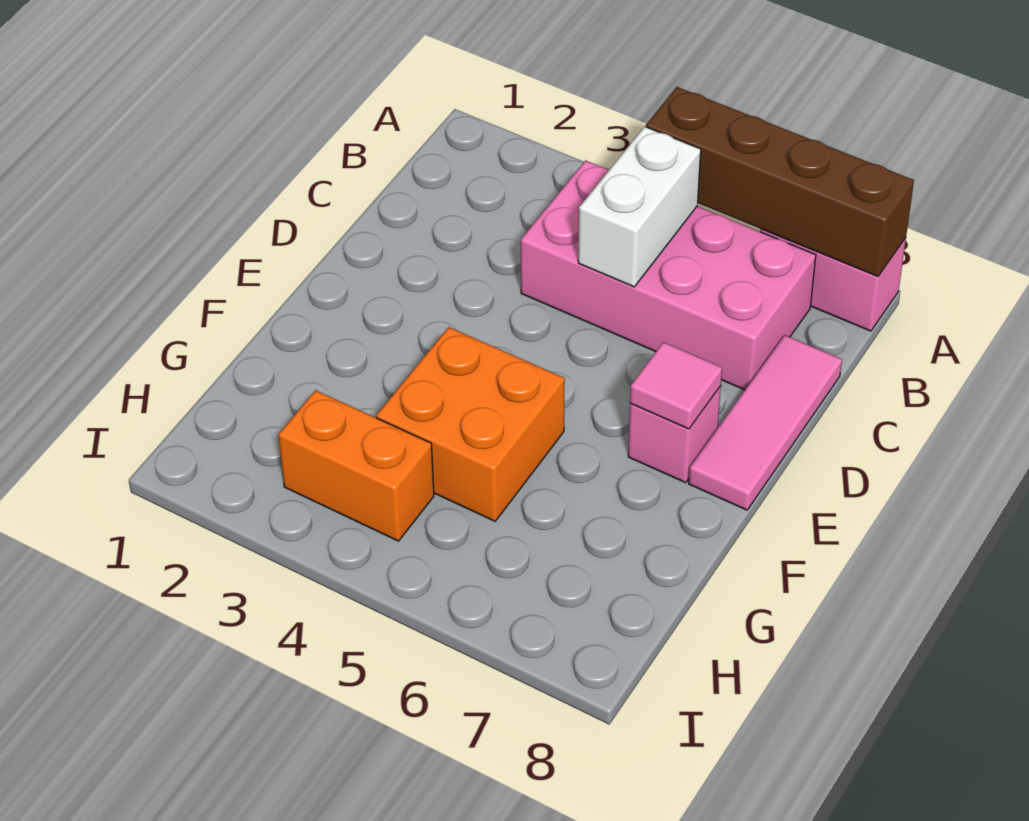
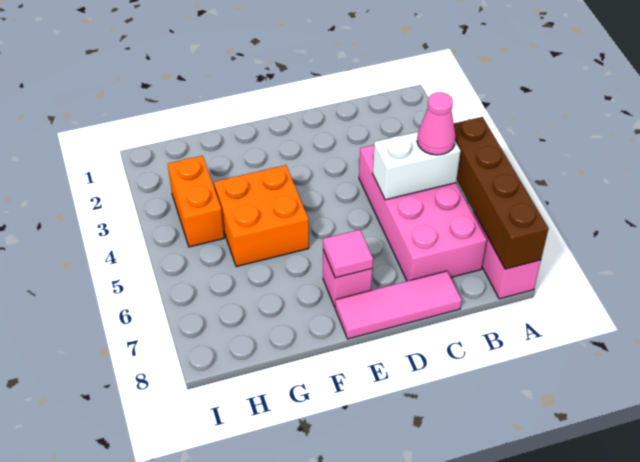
none -> pink 1x1 cone [417,92,456,155]

